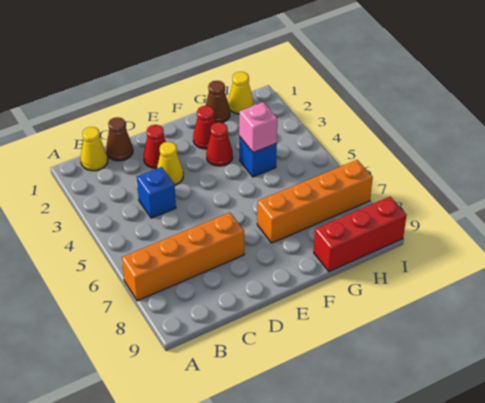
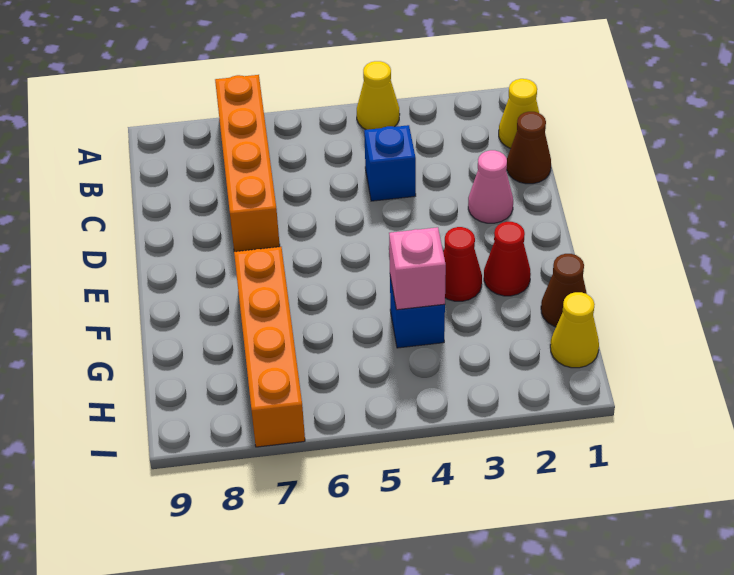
red 1x1 cone [144,125,166,168] -> pink 1x1 cone [468,150,513,223]
yellow 1x1 cone [157,142,183,185] -> yellow 1x1 cone moved to [357,61,400,130]
red 1x3 brick [314,197,407,272] -> none

